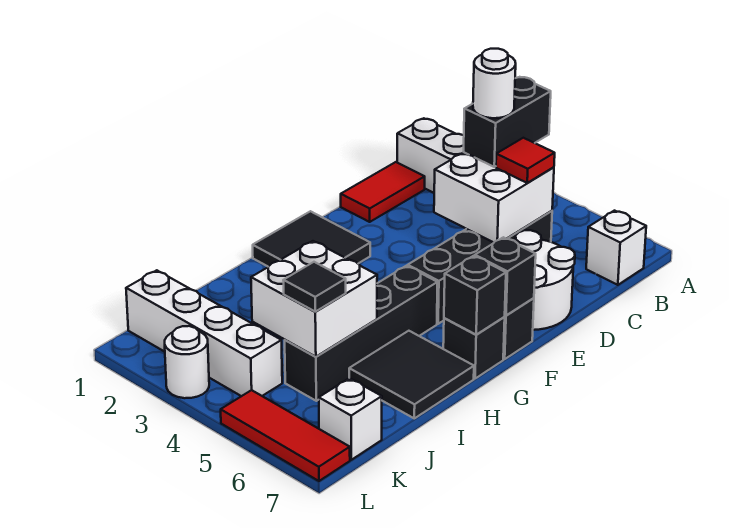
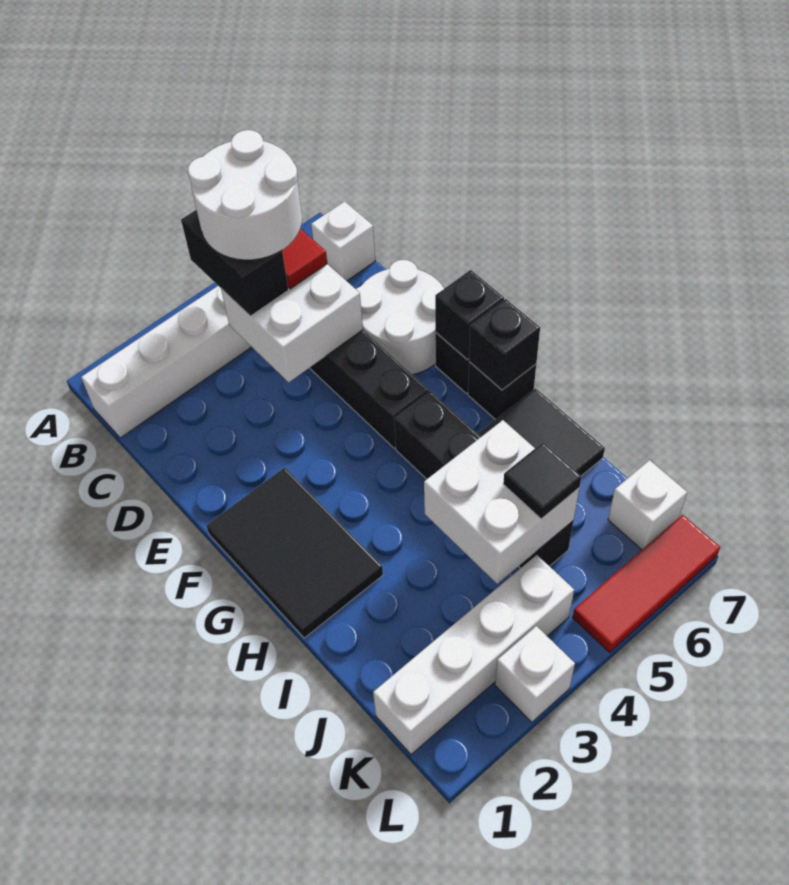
red 1x2 tile [341,162,425,222] -> none
white 1x1 round brick [473,49,516,118] -> white 2x2 round brick [188,130,302,260]
black 2x2 tile [253,211,370,267] -> black 2x3 tile [206,467,383,638]
white 1x1 round brick [165,326,209,398] -> white 1x1 brick [495,626,575,722]

